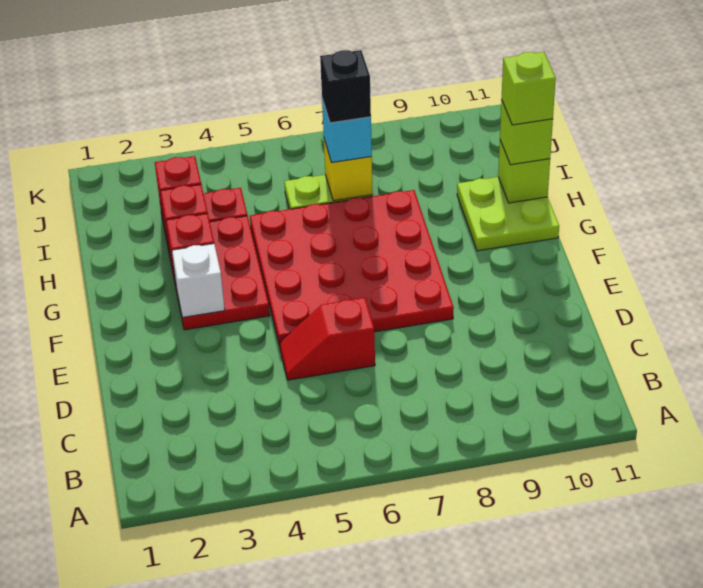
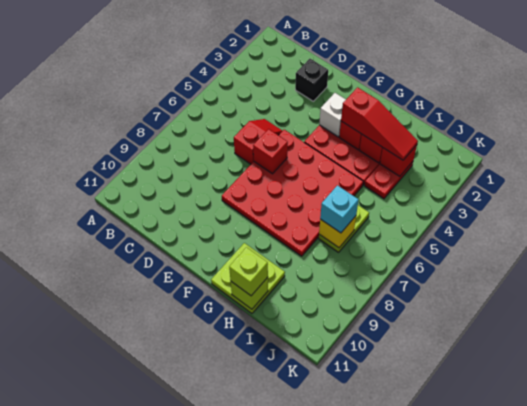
none -> red 1x1 brick [253,129,288,174]
none -> red 1x3 slope [341,87,418,160]
lime 1x1 brick [502,52,556,125] -> none
black 1x1 brick [320,50,371,123] -> black 1x1 brick moved to [295,59,328,101]

